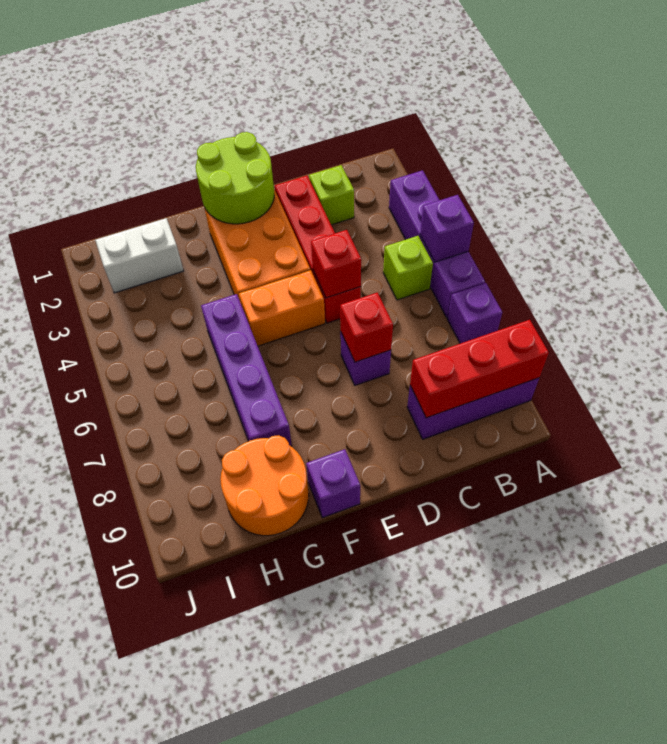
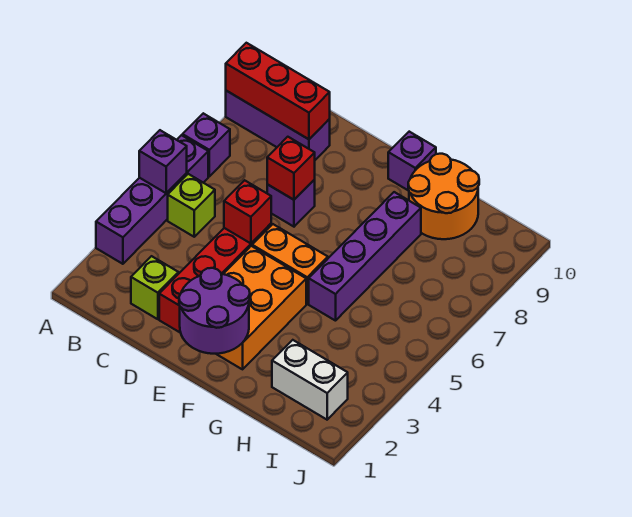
lime 2x2 round brick [196,132,274,224] -> purple 2x2 round brick [179,268,250,354]

